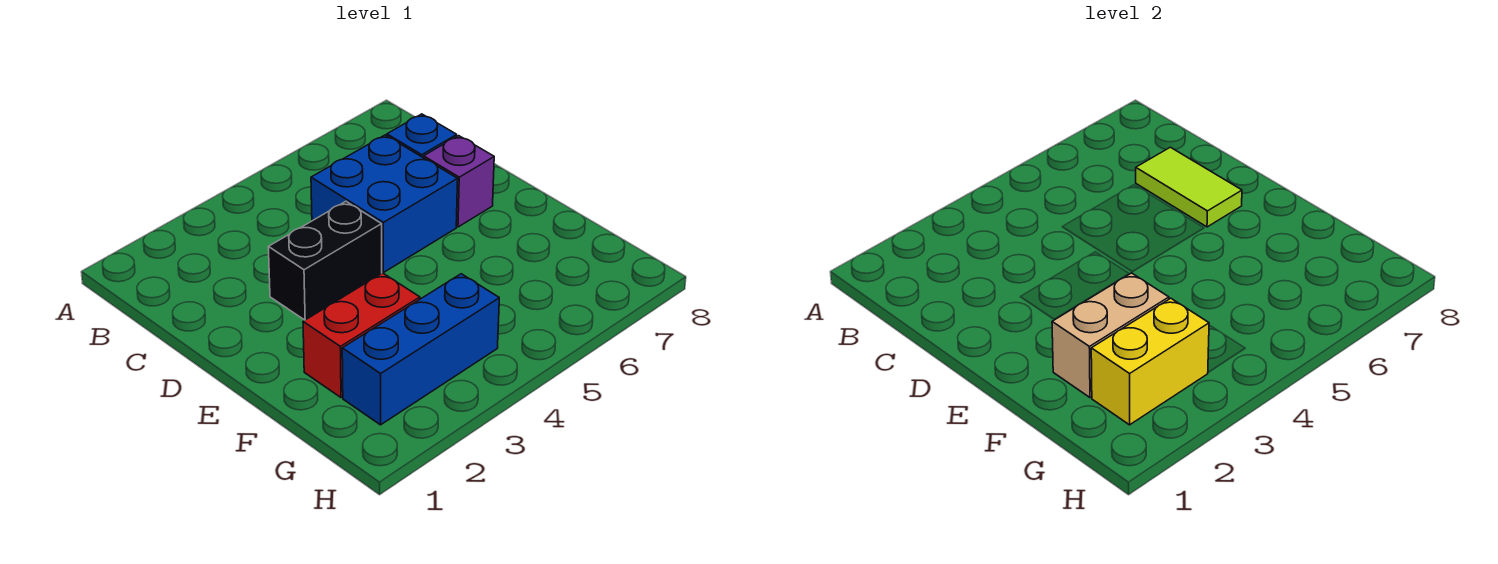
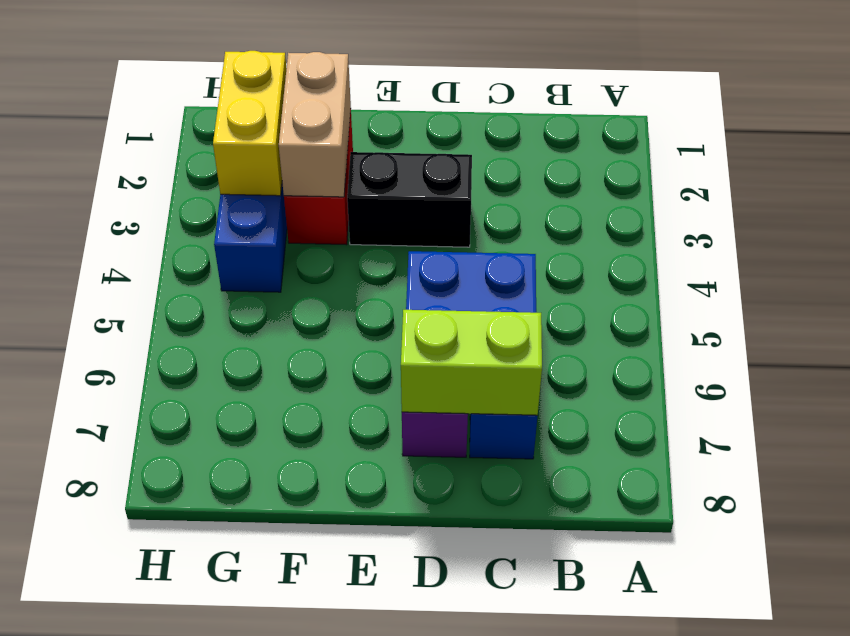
lime 1x2 tile [1136,147,1242,227] -> lime 1x2 brick [401,310,542,415]
black 1x2 brick [268,201,382,320] -> black 1x2 brick turned to [347,152,472,247]

